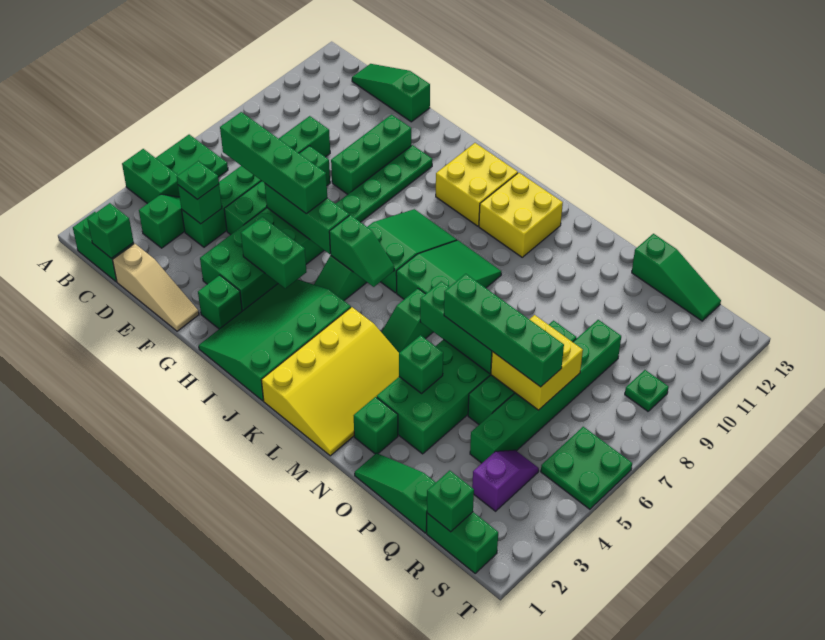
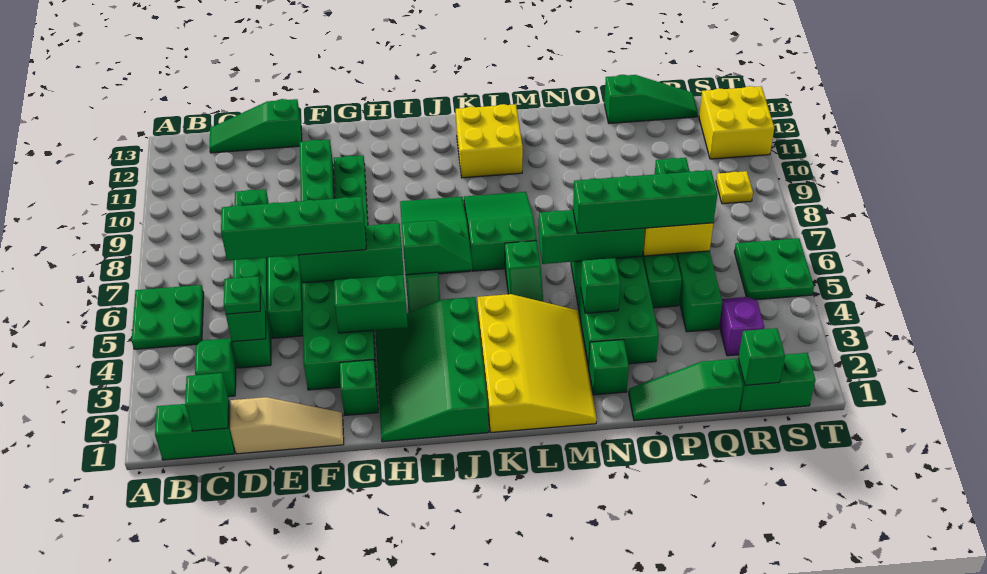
green 1x2 brick [122,149,180,204] -> none
yellow 2x2 brick [436,143,518,226] -> yellow 2x2 brick moved to [699,86,774,159]
green 1x1 plate [625,370,669,411] -> yellow 1x1 plate [716,171,753,204]

